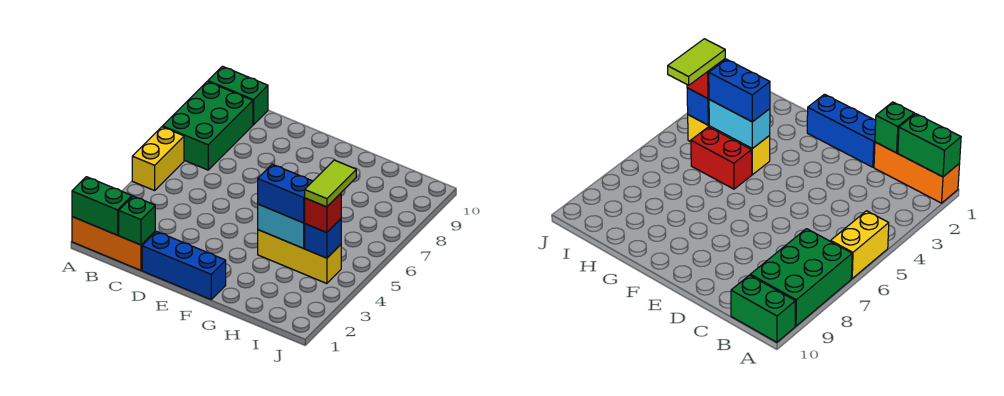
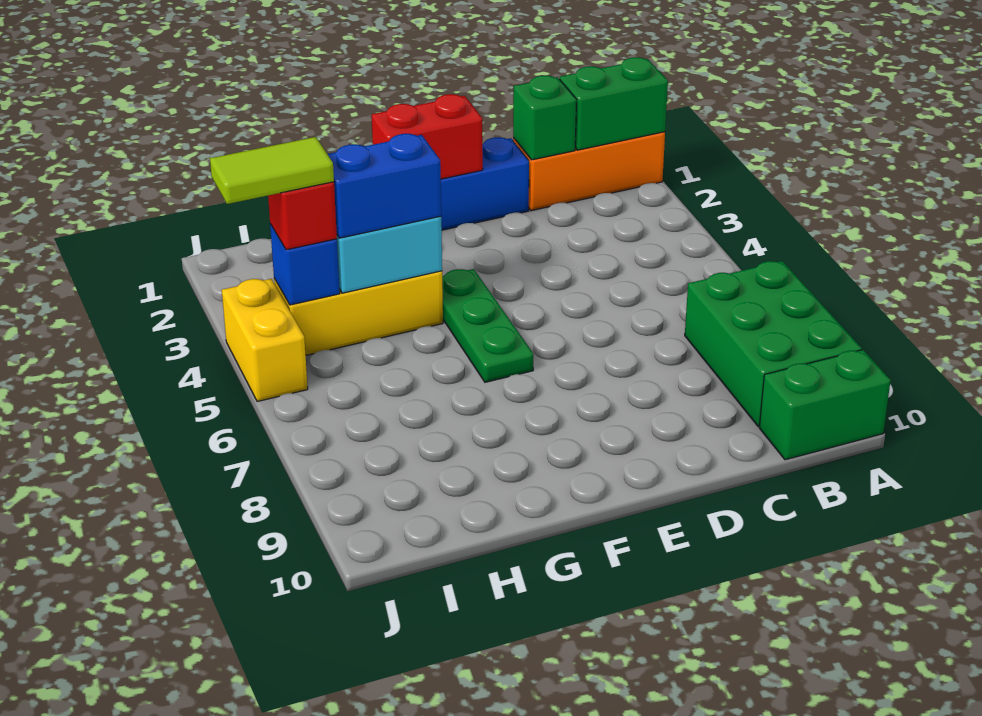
yellow 1x2 brick [132,127,184,191] -> yellow 1x2 brick moved to [222,279,308,402]
none -> green 1x3 plate [442,269,533,382]
red 1x2 brick [691,127,752,189] -> red 1x2 brick moved to [372,94,483,179]
lime 1x2 tile [305,160,356,207] -> lime 1x2 tile turned to [210,137,334,204]

